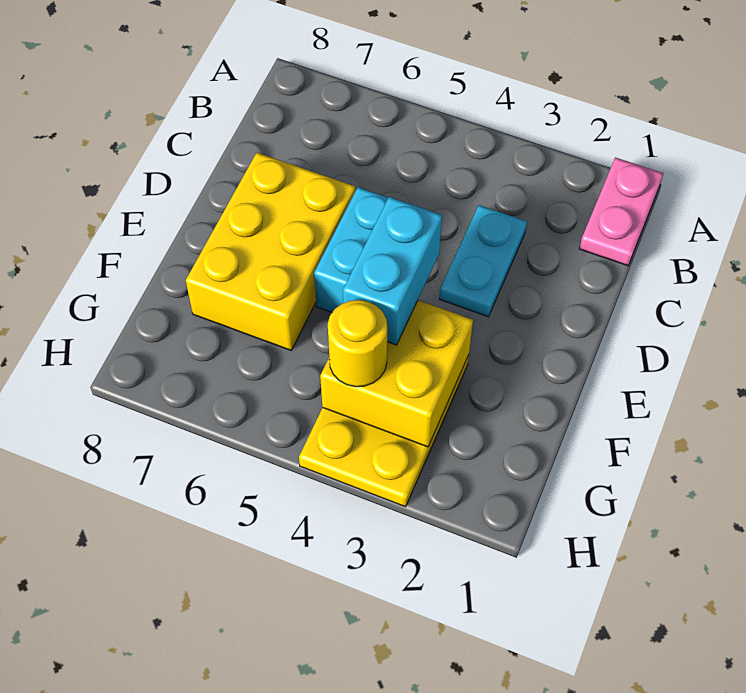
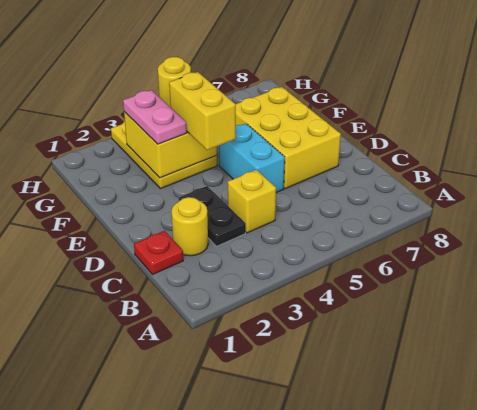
pink 1x2 plate [580,157,663,266] -> pink 1x2 plate moved to [123,90,187,144]
none -> red 1x1 plate [134,231,183,275]
none -> yellow 1x1 round brick [172,197,208,256]
cyan 1x2 plate [439,205,527,317] -> black 1x2 plate [179,186,246,246]
none -> yellow 1x1 brick [228,170,276,233]
cyan 1x2 brick [343,197,442,345] -> yellow 1x2 brick [169,72,236,150]

